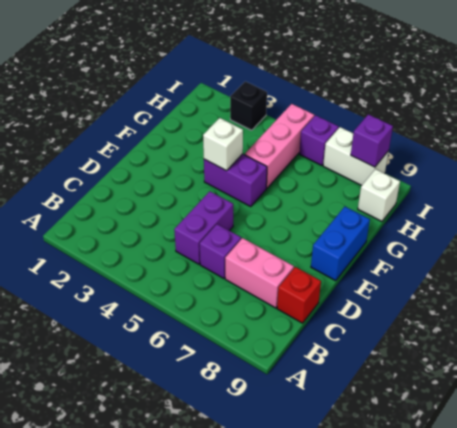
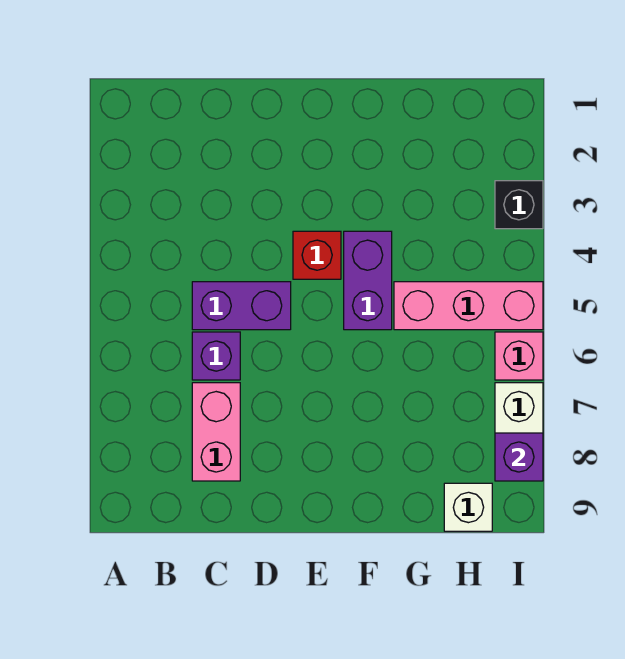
red 1x1 brick [277,267,321,323] -> red 1x1 brick moved to [293,231,341,279]
blue 1x2 brick [311,207,370,281] -> none
white 1x1 brick [203,118,243,171] -> none
purple 1x1 brick [299,115,339,166] -> pink 1x1 brick [495,332,543,380]

